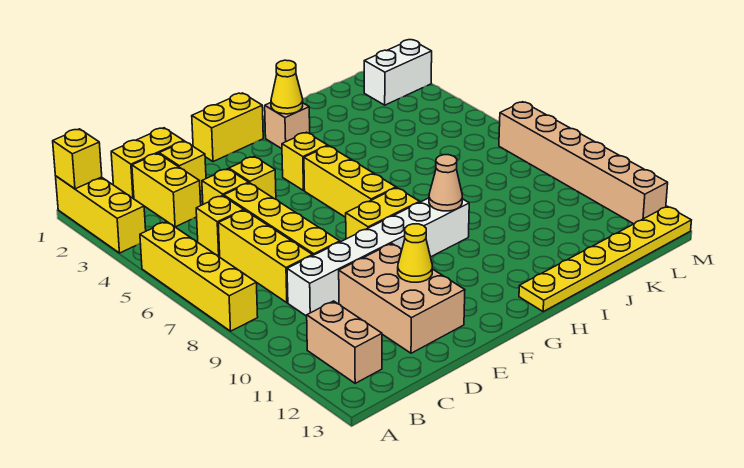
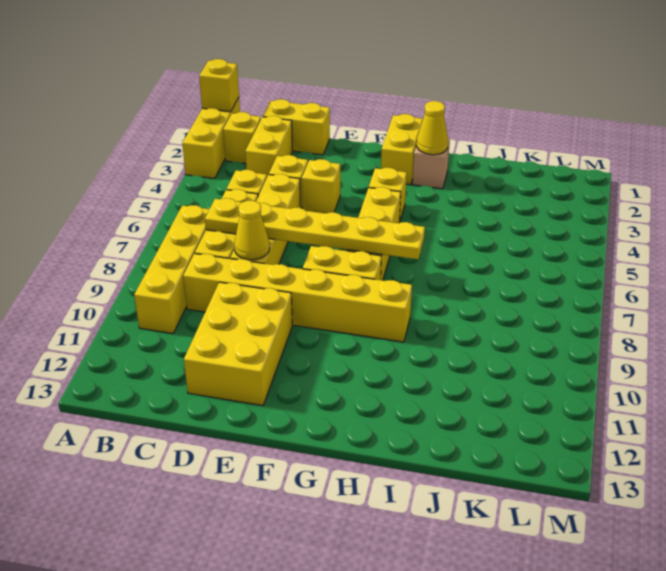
yellow 1x4 brick [140,222,258,331] -> yellow 1x4 brick moved to [134,205,209,334]
tan 1x2 brick [307,301,382,383] -> none
white 1x6 brick [287,198,469,316] -> yellow 1x6 brick [183,254,412,342]
yellow 1x1 brick [159,141,206,191] -> yellow 1x1 brick moved to [223,112,261,164]
tan 2x3 brick [339,244,465,353] -> yellow 2x3 brick [184,282,292,406]
yellow 1x1 cone [398,224,432,282] -> yellow 1x1 cone moved to [234,201,270,260]
yellow 1x2 brick [192,93,263,162] -> yellow 1x2 brick turned to [381,114,423,185]
tan 1x1 cone [429,155,462,211] -> none
yellow 1x6 plate [519,206,691,311] -> yellow 1x6 plate moved to [205,198,425,259]
white 1x2 brick [364,40,432,105] -> none
tan 1x6 brick [499,102,668,224] -> none

